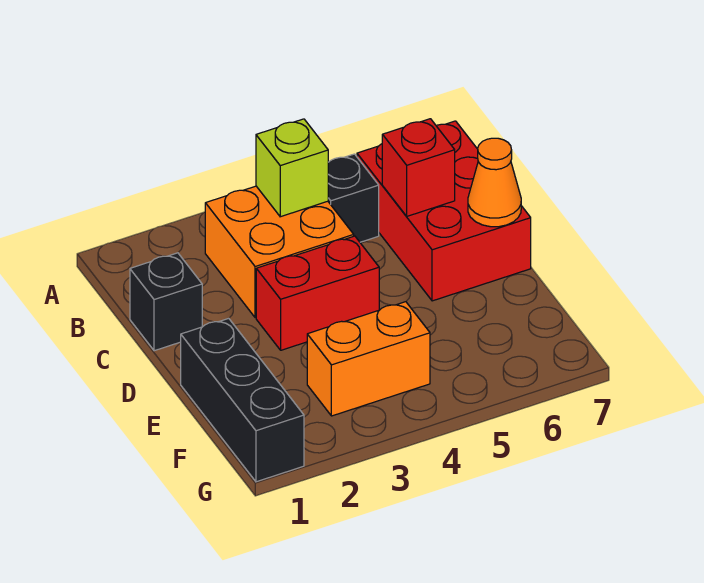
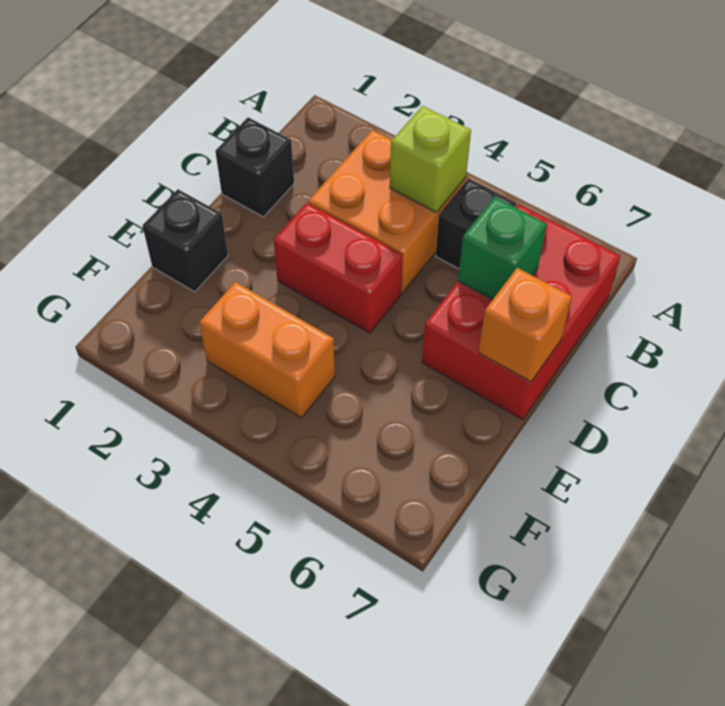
red 1x1 brick [382,119,455,216] -> green 1x1 brick [458,197,547,299]
orange 1x1 cone [468,138,521,227] -> orange 1x1 brick [479,268,572,382]
black 1x3 brick [181,318,304,482] -> black 1x1 brick [142,189,228,292]

